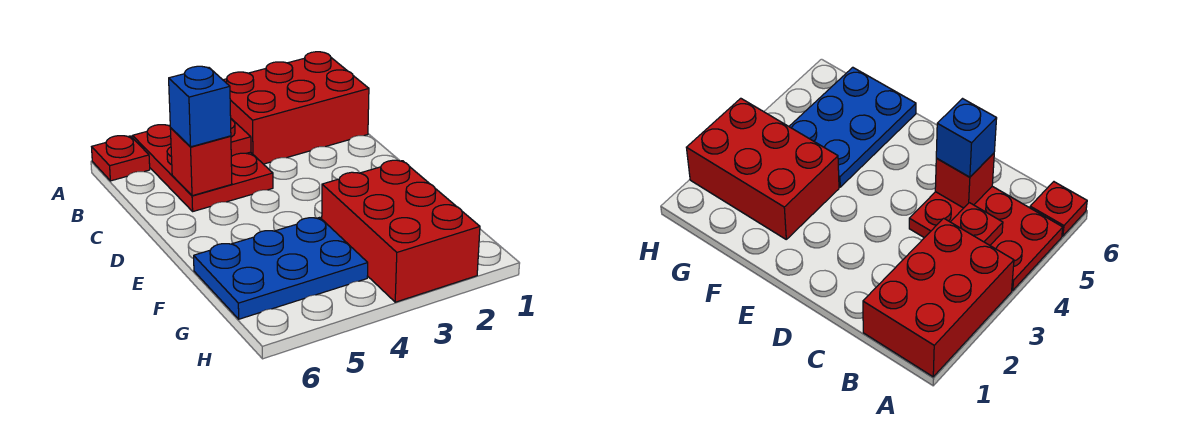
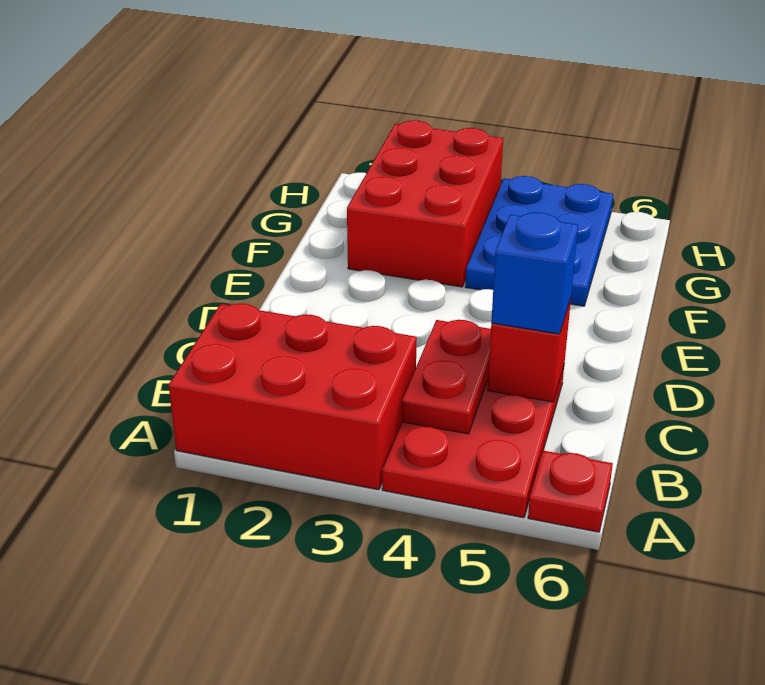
red 1x1 plate [231,119,251,157] -> red 1x2 plate [402,320,491,434]
blue 2x3 plate [194,217,368,319] -> blue 2x3 plate turned to [465,176,613,306]

